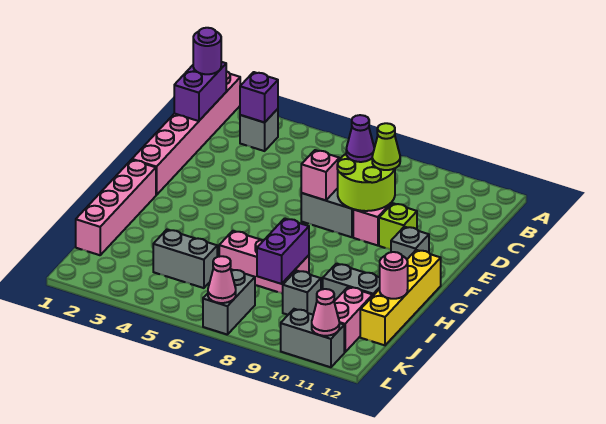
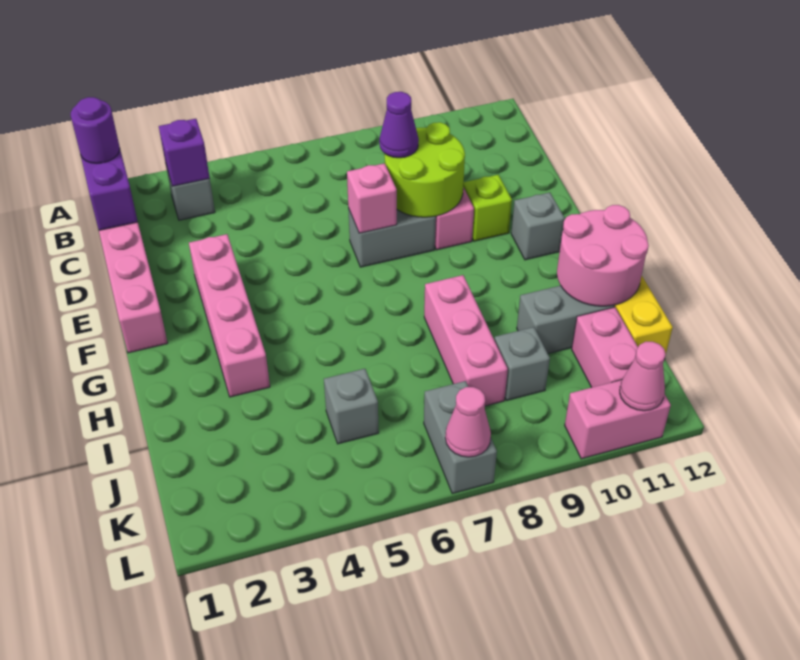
lime 1x1 cone [372,123,400,170] -> none
pink 1x4 brick [76,160,156,255] -> pink 1x4 brick moved to [189,234,270,397]
pink 1x3 brick [219,231,309,294] -> pink 1x3 brick turned to [424,275,508,406]
purple 1x2 brick [257,218,309,284] -> none
pink 1x1 round brick [380,252,408,299] -> pink 2x2 round brick [557,205,649,306]
grey 1x2 brick [153,230,217,288] -> grey 1x1 brick [324,369,379,444]
grey 1x2 brick [281,309,344,367] -> pink 1x2 brick [565,380,671,459]

